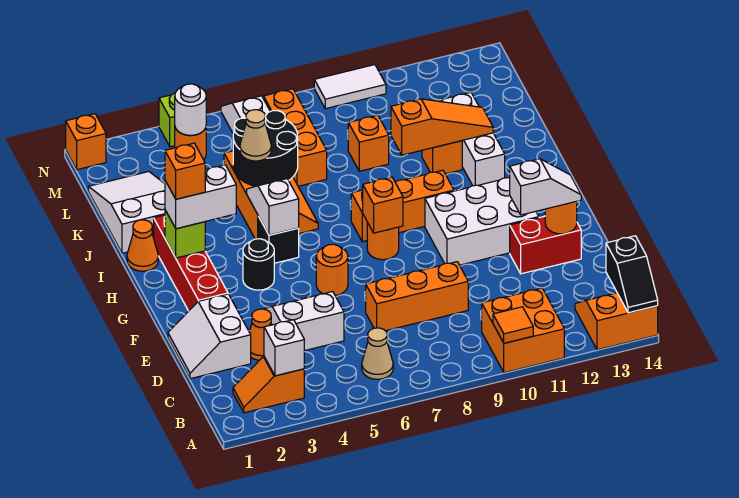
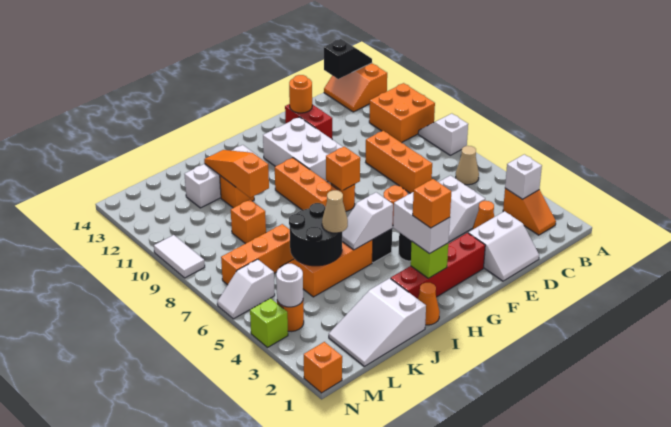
orange 1x1 tile [493,307,533,343] -> none
white 1x2 slope [510,159,581,215] -> white 1x2 slope moved to [418,114,468,155]

